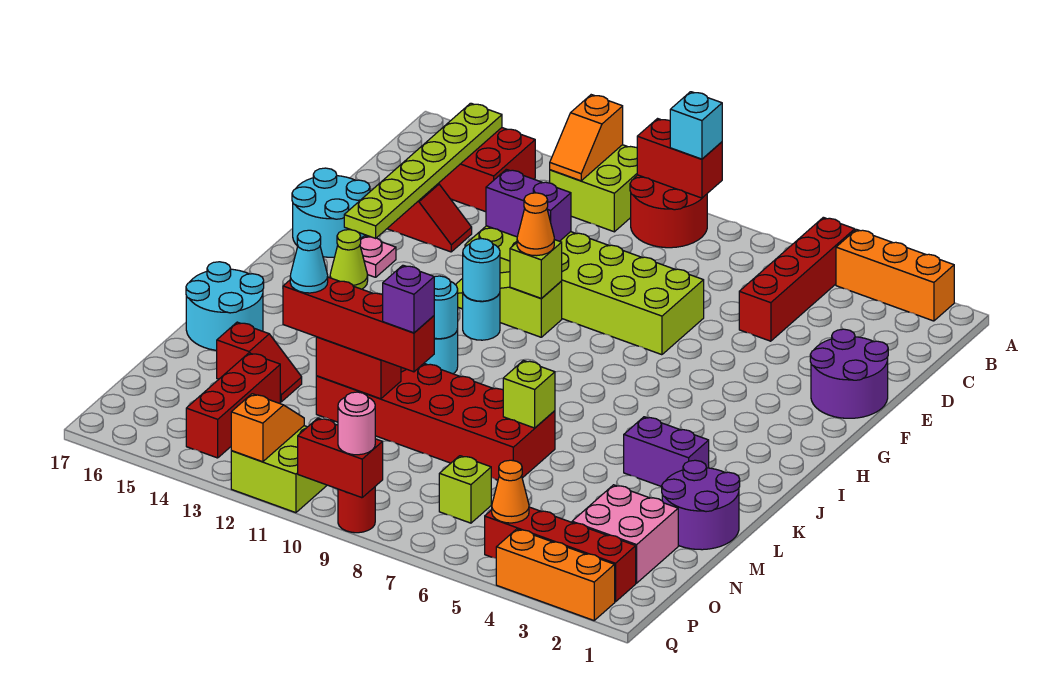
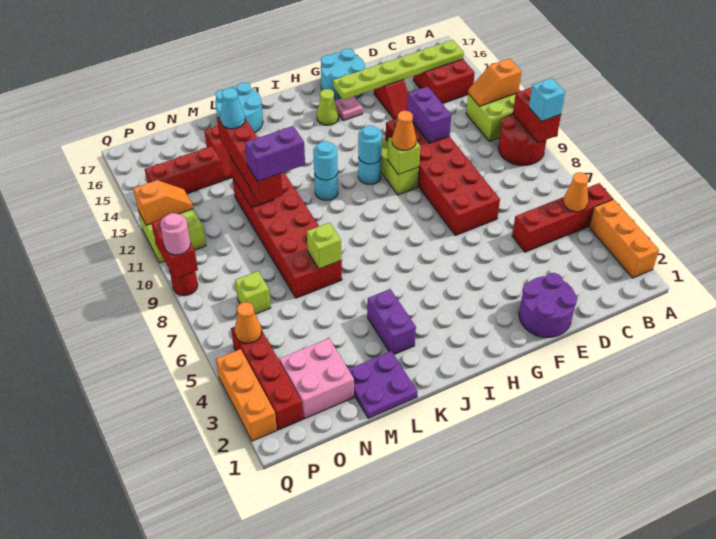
none -> orange 1x1 cone [563,172,588,212]
lime 2x6 brick [465,226,704,355] -> red 2x6 brick [386,119,500,236]
purple 2x2 round brick [662,460,740,550] -> purple 2x2 plate [348,351,418,418]
purple 1x1 brick [383,265,434,333] -> purple 1x2 brick [245,126,305,181]

